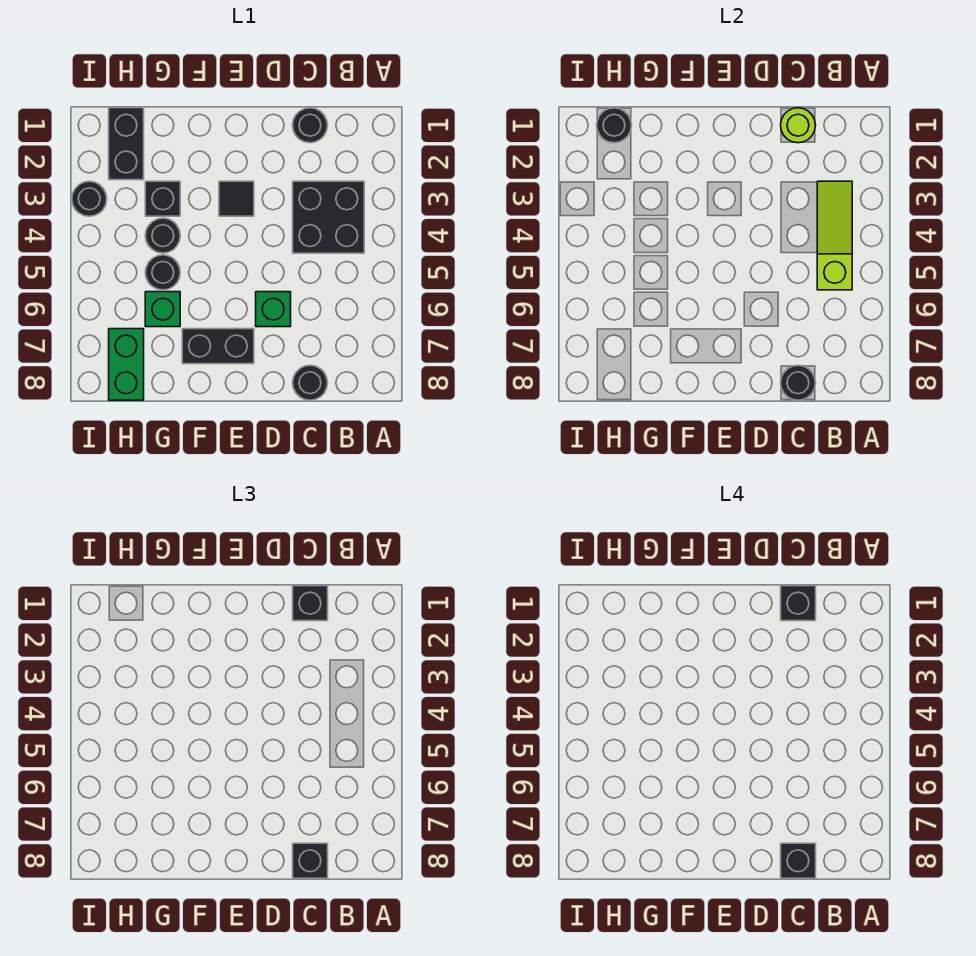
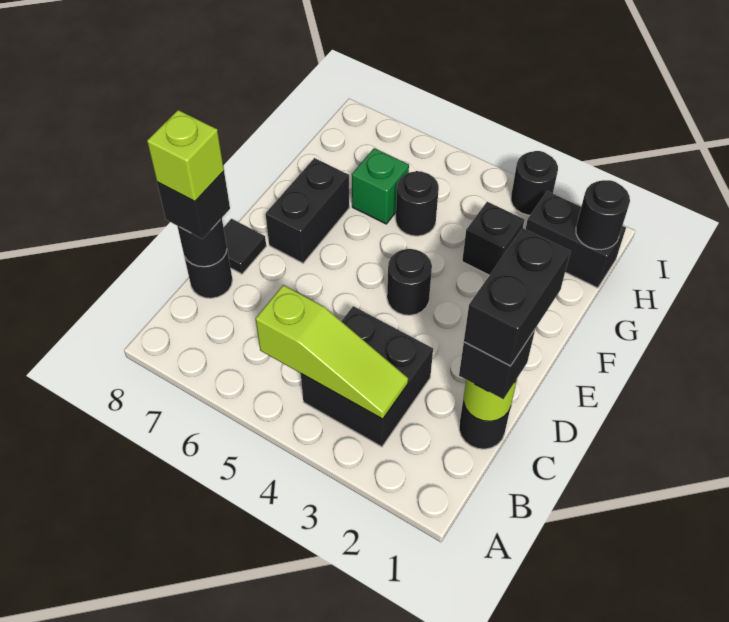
black 1x1 brick [781,586,816,621] -> black 1x2 brick [464,229,570,366]
black 1x1 brick [781,843,816,878] -> lime 1x1 brick [147,110,224,202]
green 1x1 brick [256,292,291,327] -> none
black 1x1 tile [219,181,254,216] -> black 1x1 tile moved to [224,219,266,274]
black 1x1 round brick [145,218,180,253] -> black 1x1 round brick moved to [387,249,432,315]
green 1x2 brick [109,329,144,400] -> none

